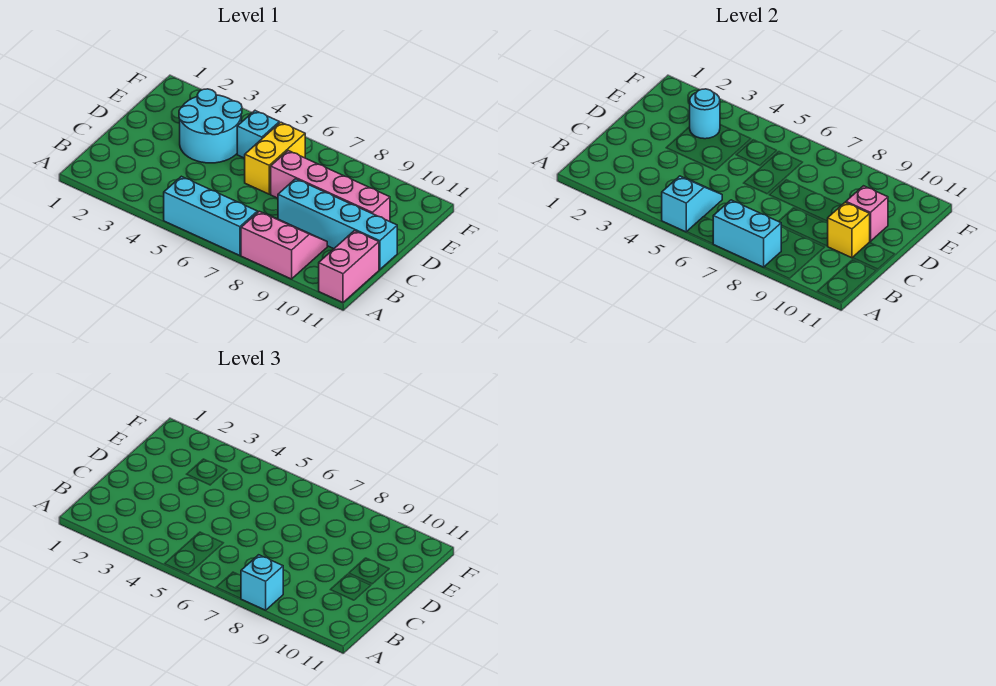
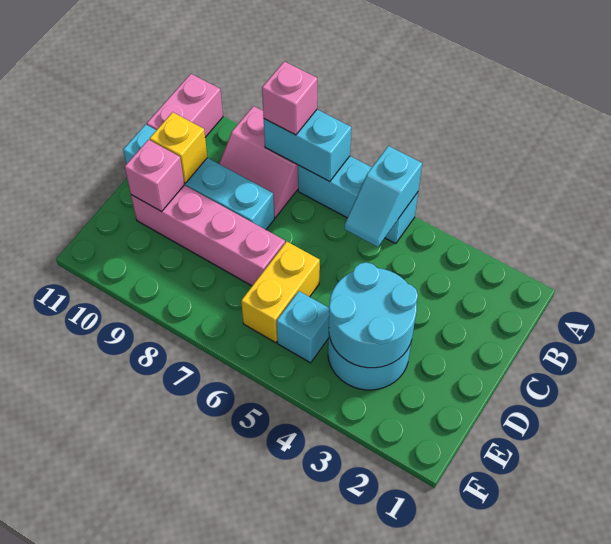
cyan 1x1 brick [241,555,283,610] -> pink 1x1 brick [262,61,317,135]
cyan 1x1 round brick [690,89,720,139] -> cyan 2x2 round brick [329,262,418,368]

